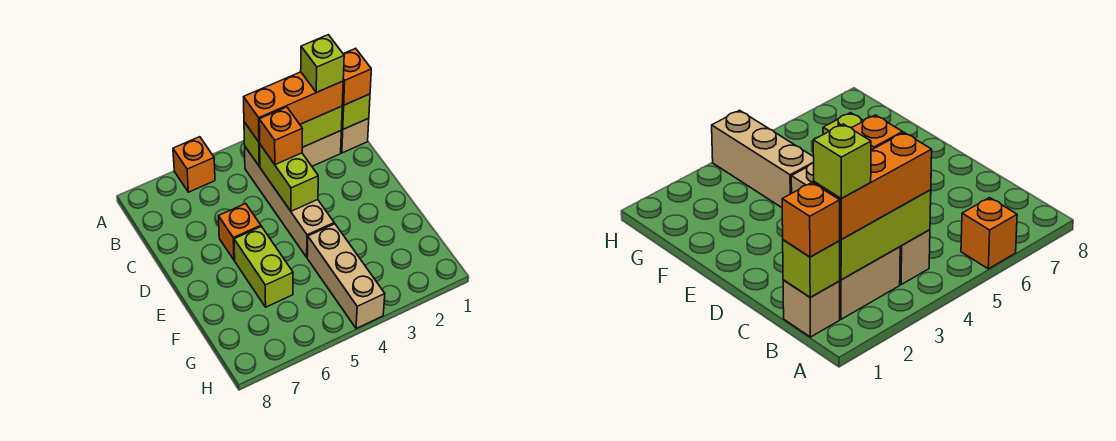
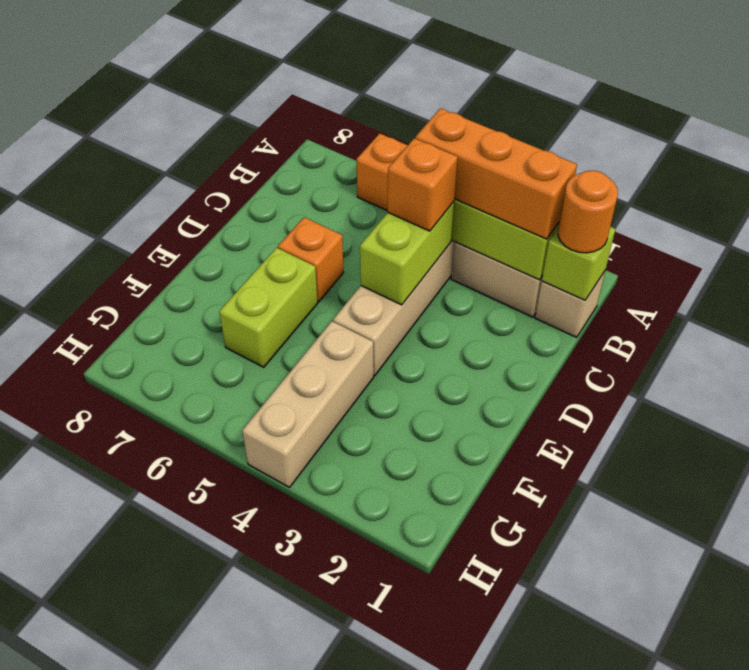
orange 1x1 brick [342,48,371,105] -> orange 1x1 round brick [558,171,618,253]
lime 1x1 brick [301,35,344,92] -> none

